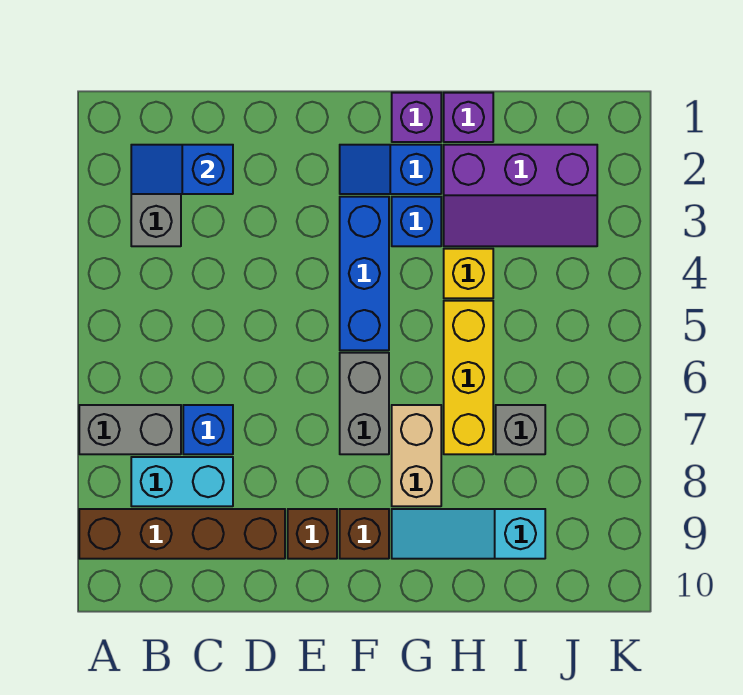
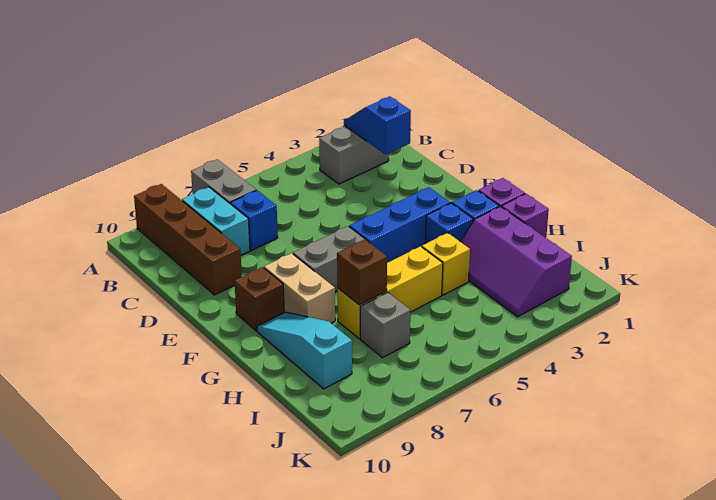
brown 1x1 brick [288,509,337,559] -> brown 1x1 brick moved to [337,240,387,305]
tan 1x2 brick [392,405,441,506] -> tan 1x2 brick turned to [264,253,335,323]

